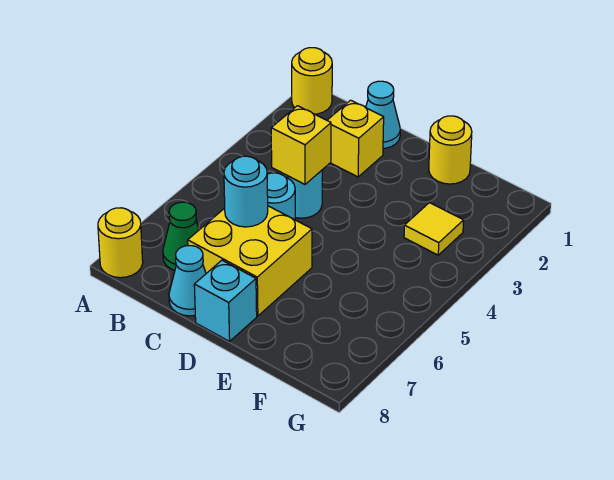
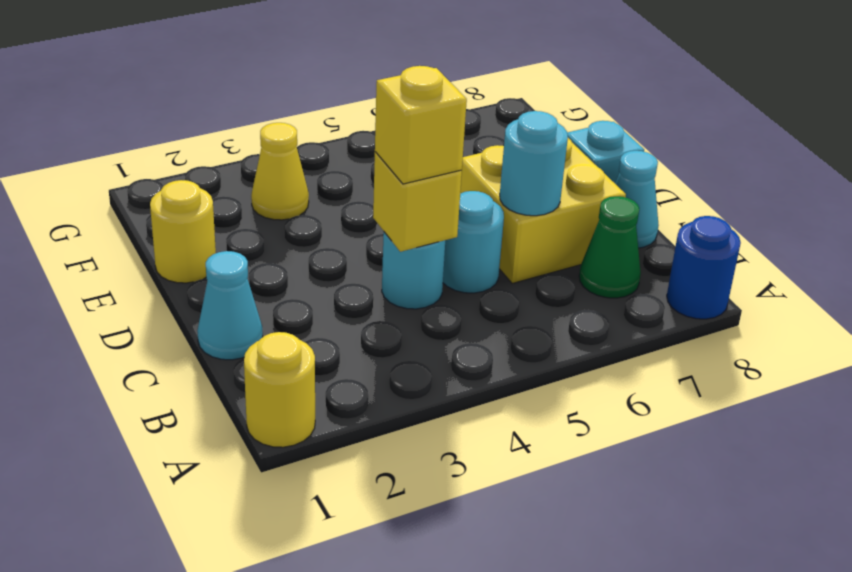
yellow 1x1 round brick [98,208,143,278] -> blue 1x1 round brick [667,216,741,319]
yellow 1x1 brick [327,100,384,177] -> yellow 1x1 brick moved to [375,66,467,184]
yellow 1x1 tile [404,203,464,255] -> yellow 1x1 cone [251,123,309,220]

